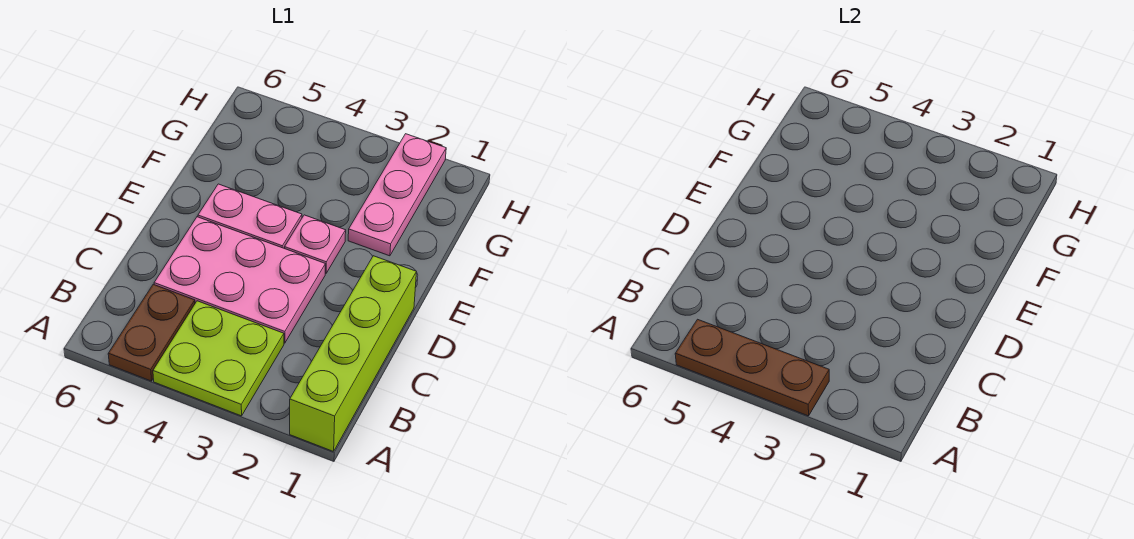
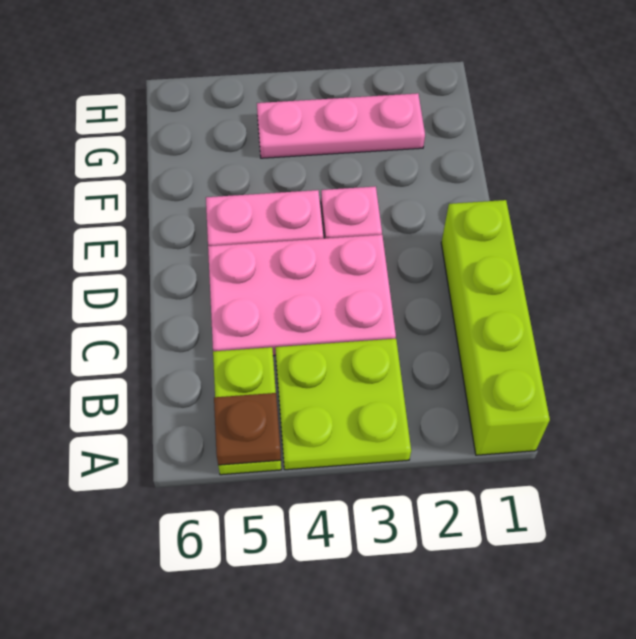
brown 1x3 plate [675,319,829,416] -> brown 1x1 plate [214,393,281,465]
brown 1x2 plate [108,284,195,381] -> lime 1x2 plate [213,347,281,475]
pink 1x3 plate [348,134,446,256] -> pink 1x3 plate turned to [257,93,425,158]

